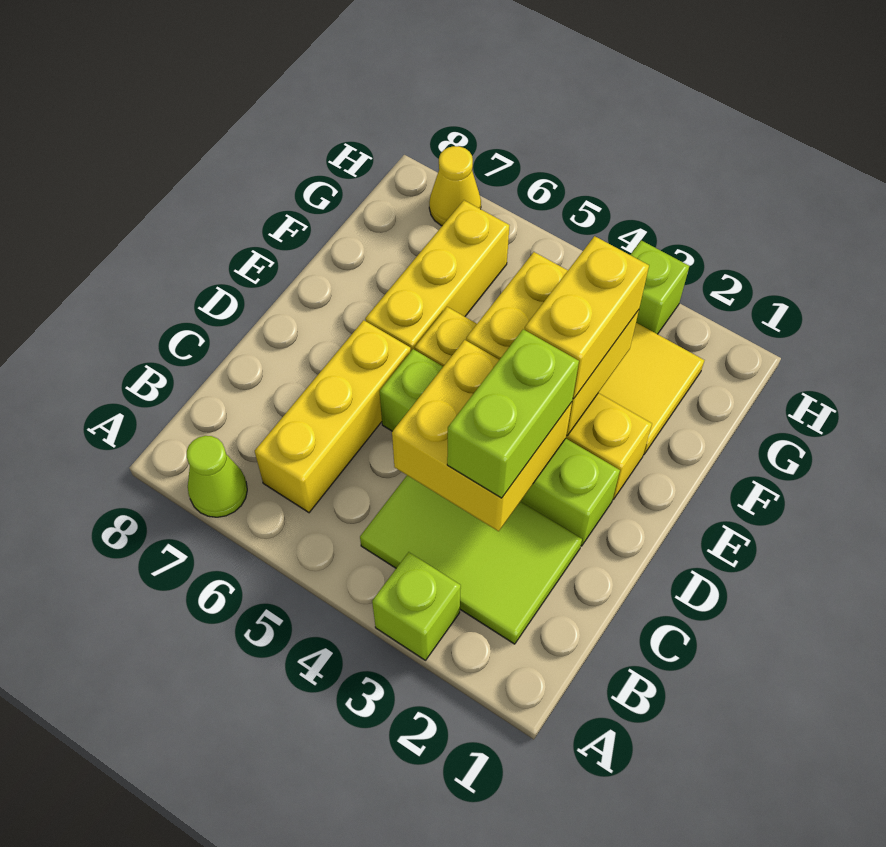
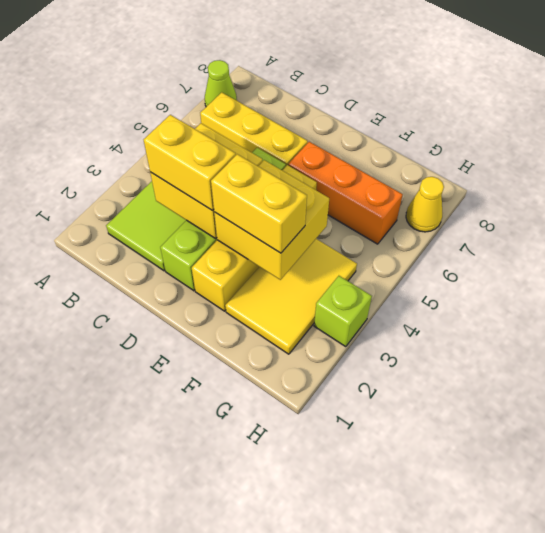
lime 1x1 brick [372,552,461,660] -> none
lime 1x2 brick [447,329,579,498] -> yellow 1x2 brick [144,115,236,211]
yellow 1x3 brick [365,200,510,351] -> orange 1x3 brick [288,142,403,244]

